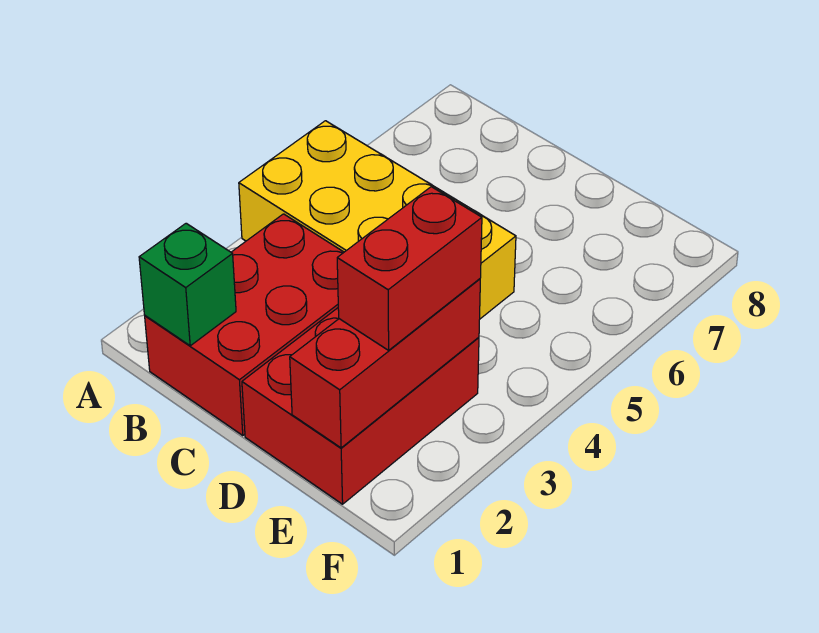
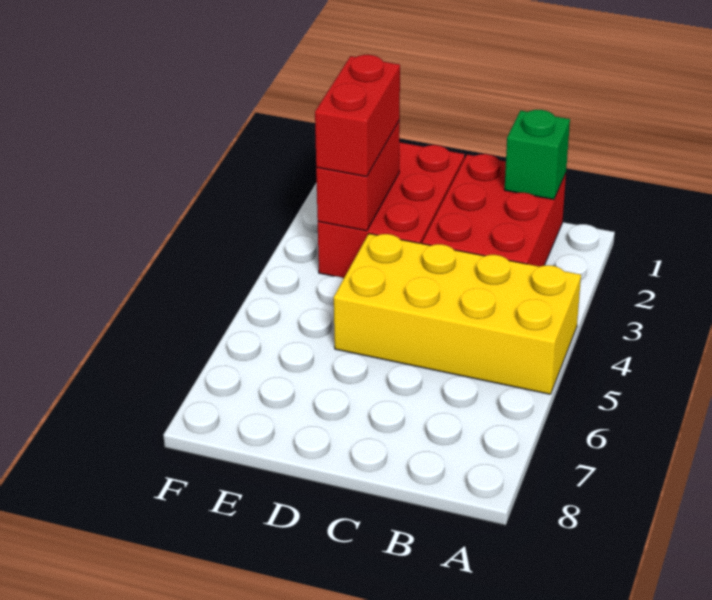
red 1x3 brick [290,279,480,448] -> red 1x2 brick [316,120,400,231]

